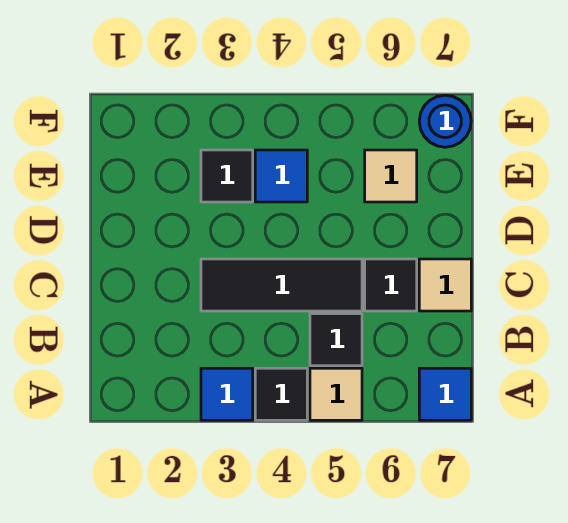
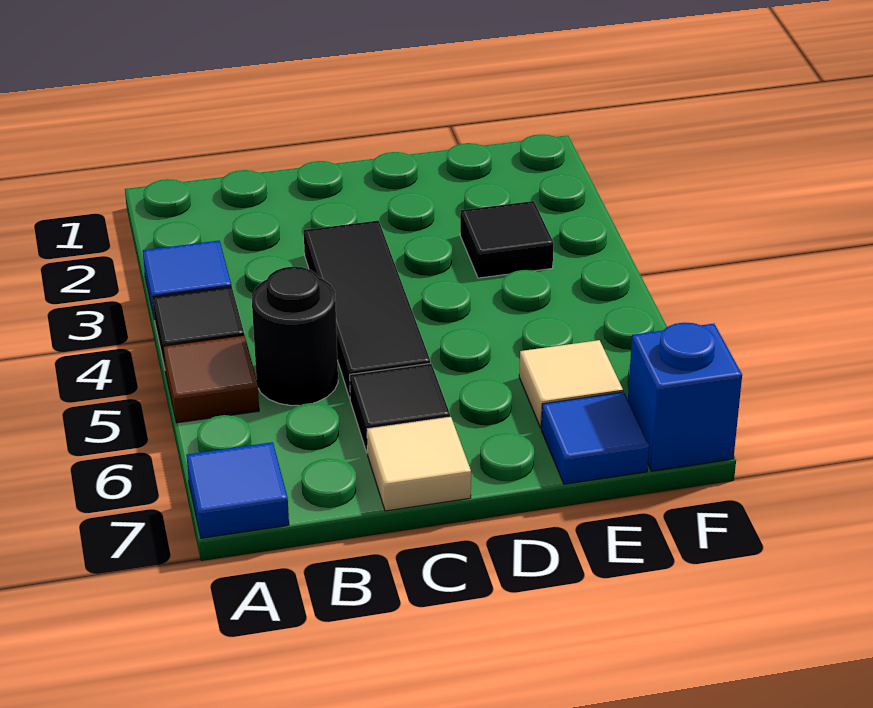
tan 1x1 tile [310,368,362,420] -> brown 1x1 tile [163,335,259,423]
black 1x1 tile [310,314,362,366] -> black 1x1 round brick [252,266,338,406]
blue 1x1 tile [255,150,307,202] -> blue 1x1 tile moved to [541,392,649,484]
blue 1x1 round brick [419,95,471,147] -> blue 1x1 brick [628,323,742,471]

